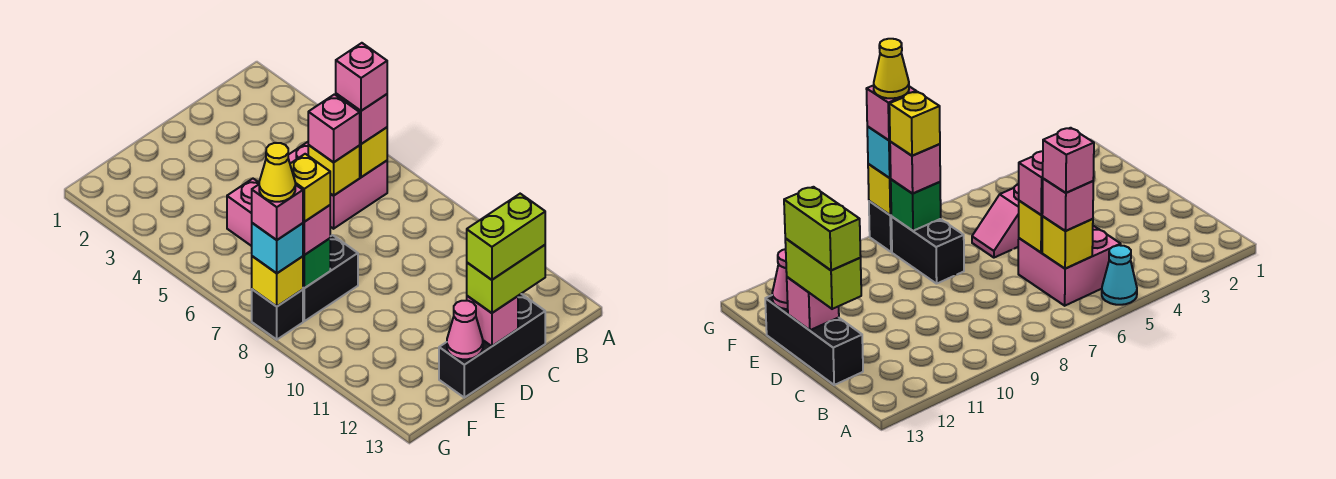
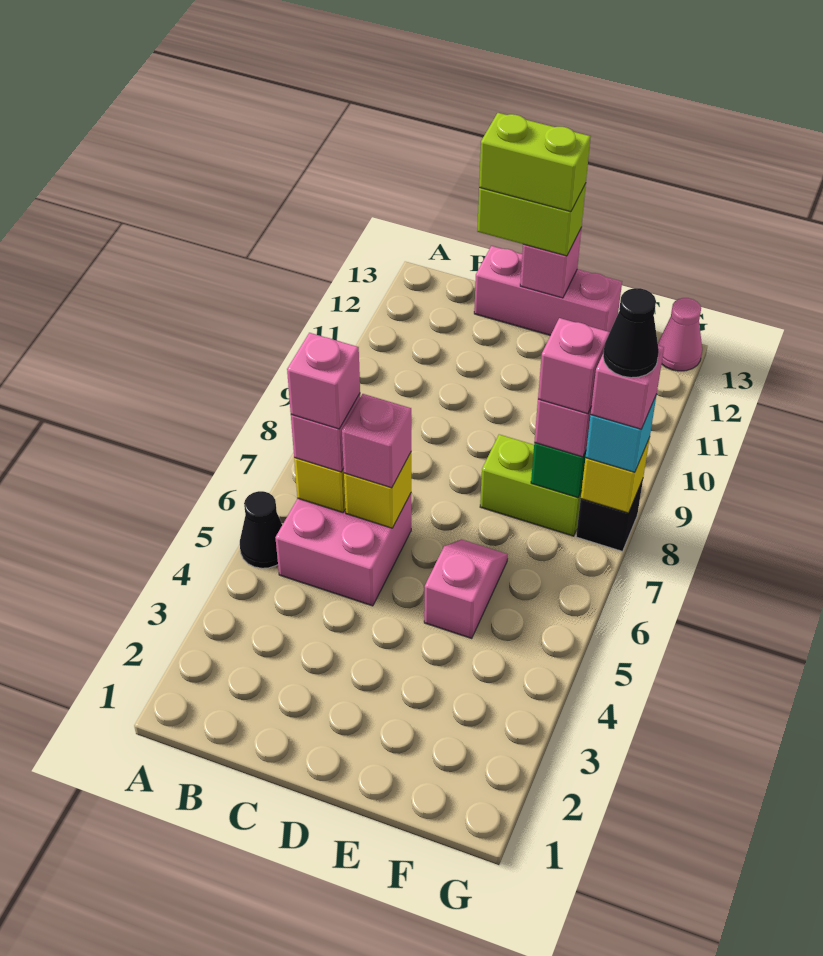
cyan 1x1 cone [1102,245,1137,305] -> black 1x1 cone [240,491,282,568]
black 1x3 brick [439,294,545,398] -> pink 1x3 brick [474,246,622,335]
black 1x2 brick [303,235,358,321] -> lime 1x2 brick [480,434,581,536]
pink 1x1 cone [447,301,483,359] -> pink 1x1 cone moved to [658,298,702,371]
yellow 1x1 brick [290,154,330,222] -> pink 1x1 brick [538,318,610,414]
yellow 1x1 cone [259,143,295,202] -> black 1x1 cone [603,288,659,378]

